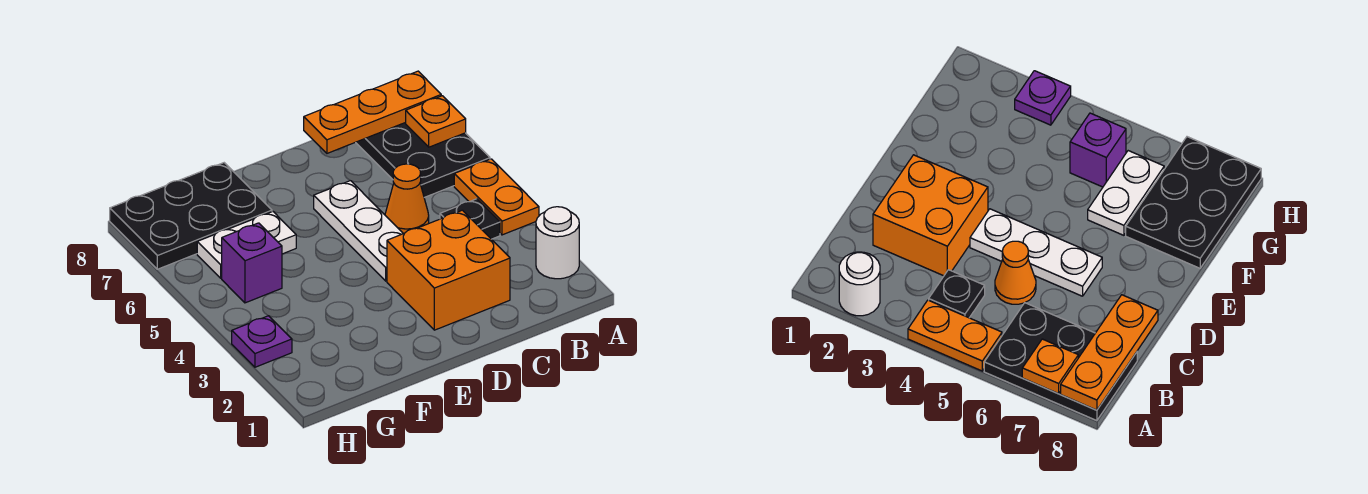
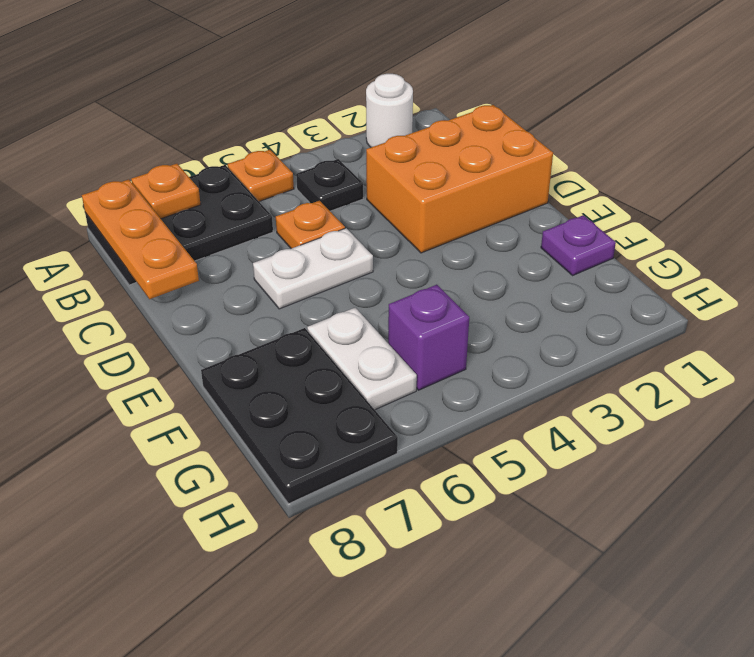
orange 1x2 plate [454,159,539,235] -> orange 1x1 plate [228,150,294,201]
orange 2x2 brick [387,210,510,330] -> orange 2x3 brick [366,105,553,253]
orange 1x1 cone [385,164,429,234] -> orange 1x1 plate [276,201,345,249]
white 1x3 plate [314,181,403,281] -> white 1x2 plate [253,228,373,309]
purple 1x1 plate [232,316,292,367] -> purple 1x1 plate moved to [541,215,616,275]

